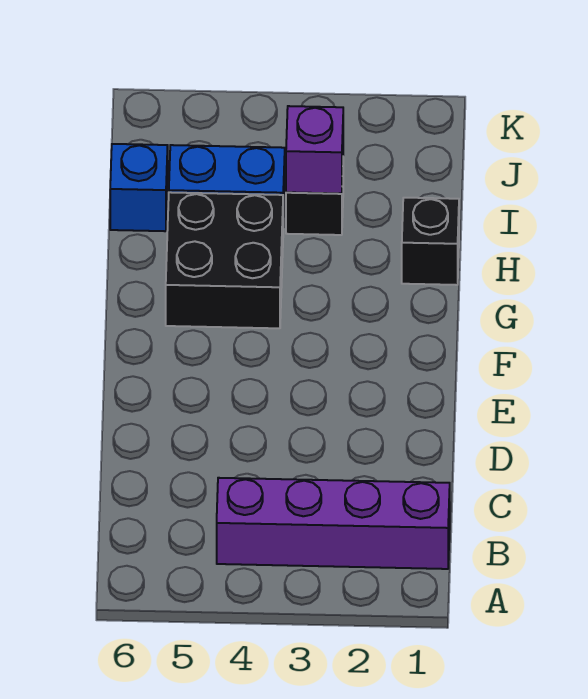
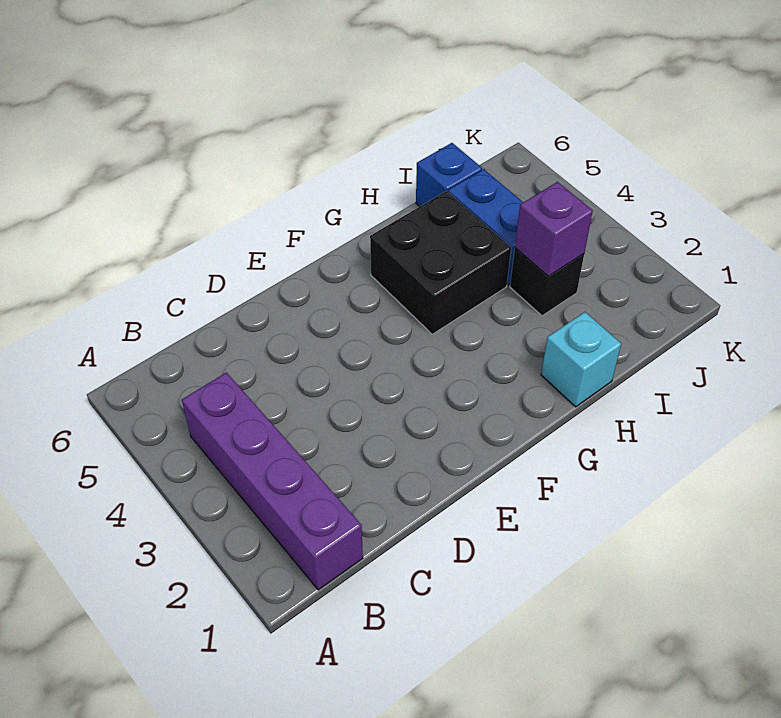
black 1x1 brick [402,198,459,285] -> cyan 1x1 brick [541,312,621,407]

